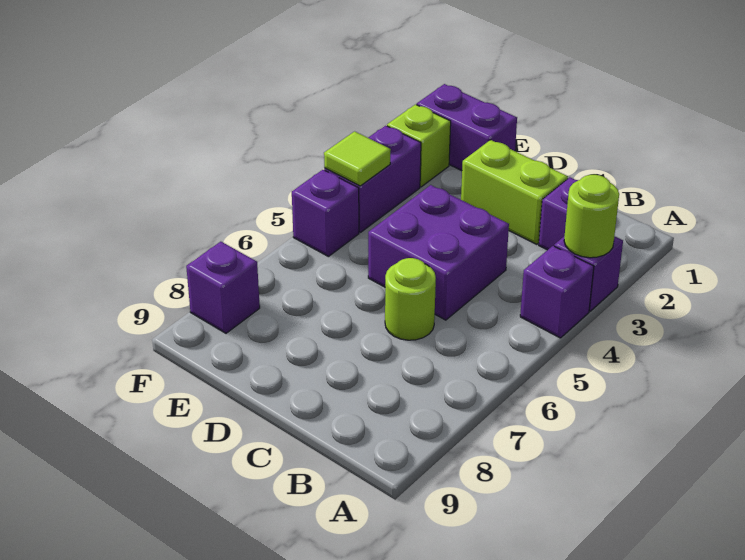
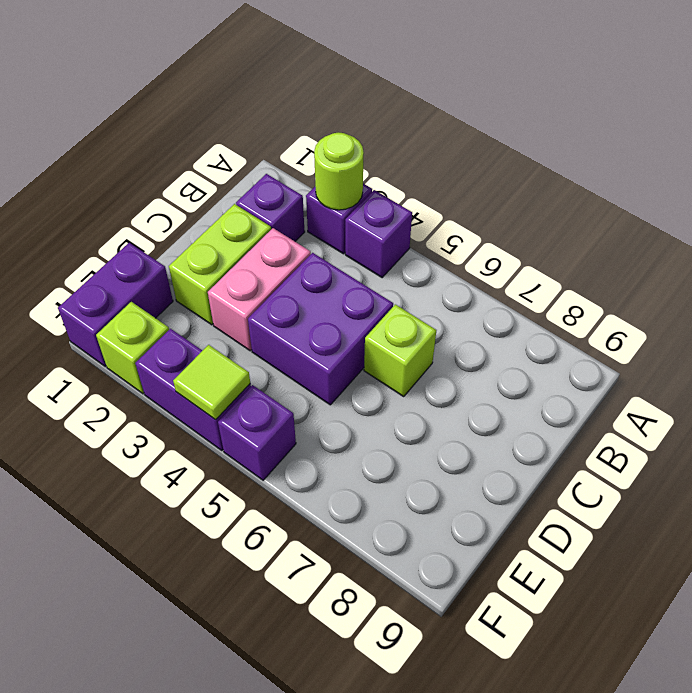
none -> pink 1x2 brick [208,228,311,351]
lime 1x1 round brick [385,258,436,340] -> lime 1x1 brick [364,304,436,396]
purple 1x1 brick [186,242,260,333] -> none

